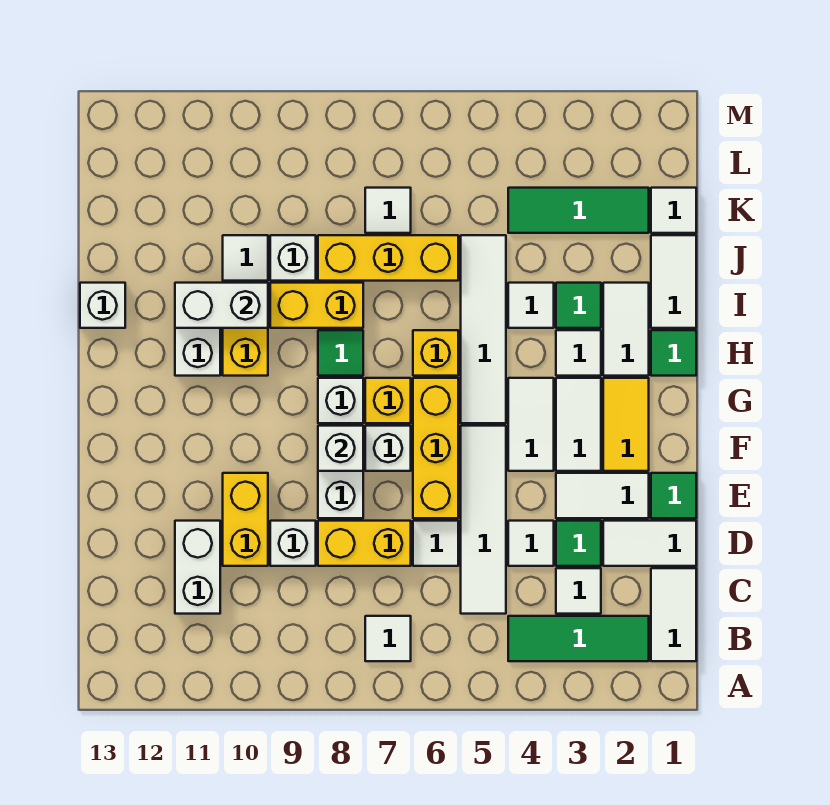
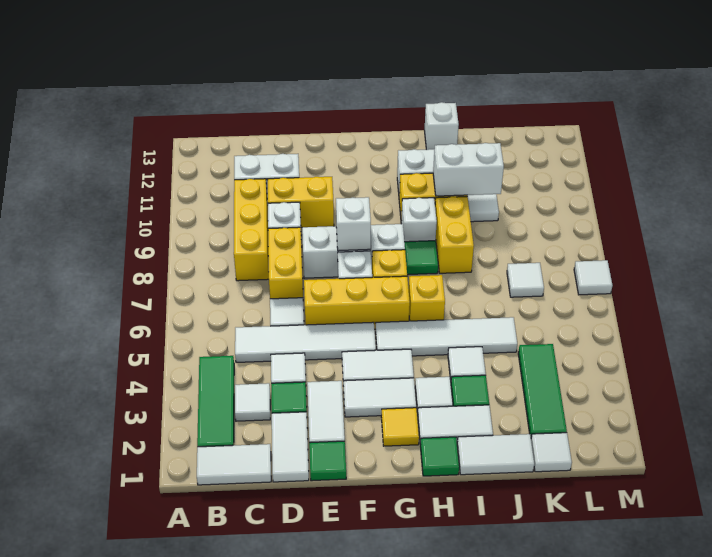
white 1x1 tile [365,616,411,661] -> white 1x1 tile moved to [574,260,612,295]
yellow 1x2 tile [603,378,649,471] -> yellow 1x1 tile [381,408,419,446]
white 1x2 brick [175,283,268,328] -> white 1x2 brick turned to [433,143,504,196]
yellow 1x3 brick [318,235,458,281] -> yellow 1x3 brick moved to [234,179,269,281]
white 1x1 brick [270,235,316,281] -> white 1x1 brick moved to [401,198,437,242]

